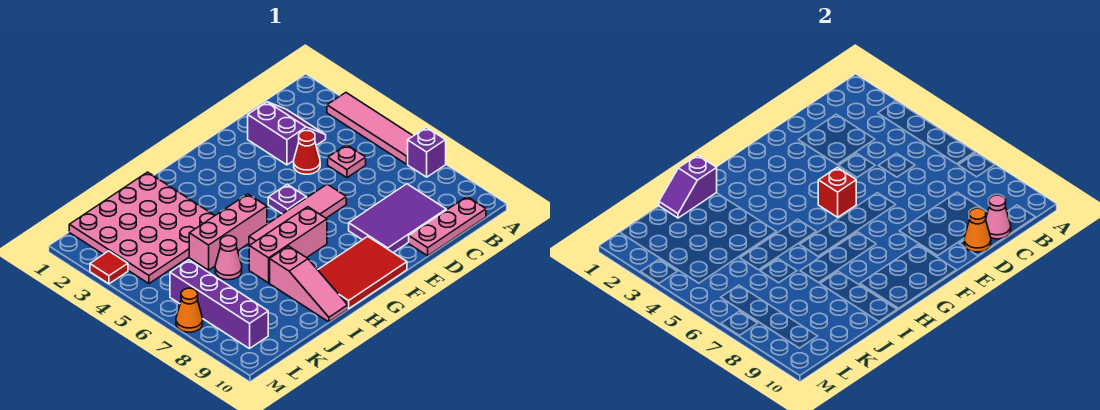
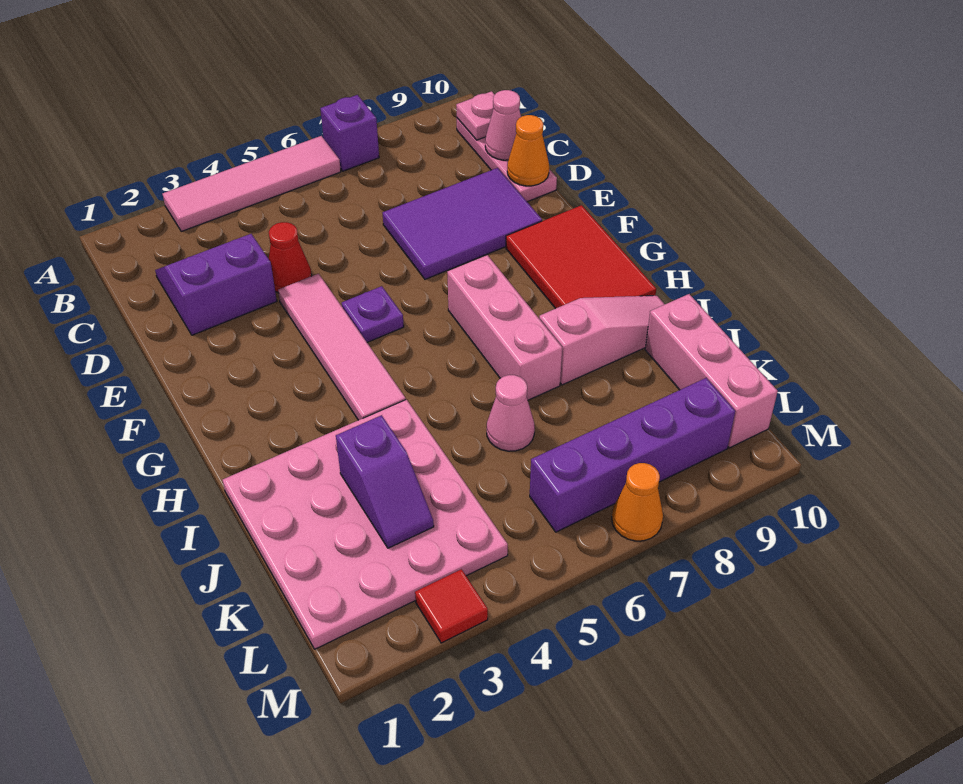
pink 1x1 plate [328,145,366,178] -> pink 1x1 plate moved to [456,91,495,140]
purple 2x3 tile [349,184,446,253] -> purple 2x3 tile turned to [383,168,542,279]
pink 1x4 tile [249,184,346,245] -> pink 1x4 tile moved to [278,274,406,420]
red 1x1 brick [818,167,856,217] -> none
pink 1x3 brick [189,194,267,270] -> pink 1x3 brick moved to [645,294,778,448]
purple 1x2 slope [659,155,717,218] -> purple 1x2 slope moved to [336,415,434,548]

